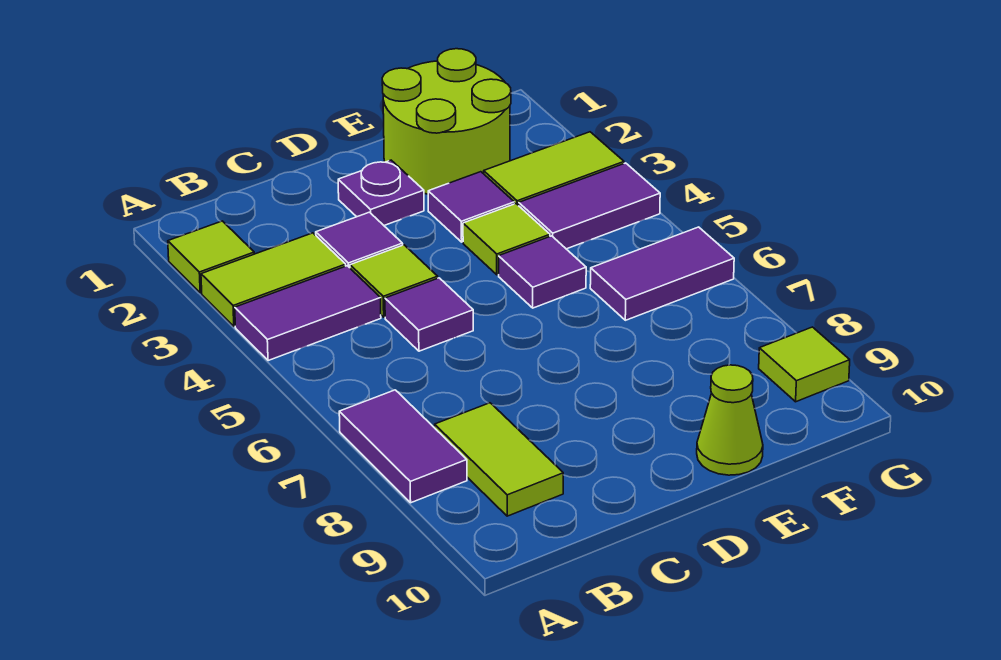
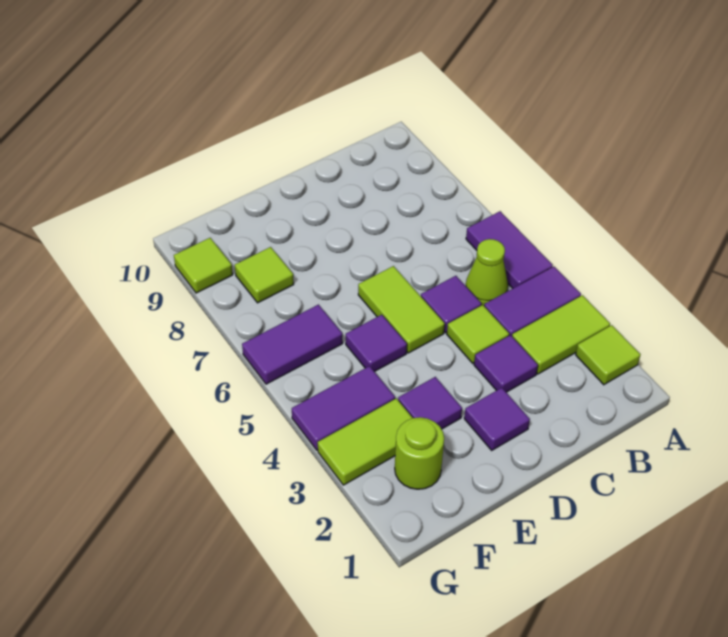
purple 1x2 tile [339,390,467,503] -> purple 1x2 tile moved to [466,211,553,288]
lime 1x2 tile [435,403,563,516] -> lime 1x2 tile moved to [358,266,445,353]
purple 1x1 plate [338,160,424,225] -> purple 1x1 tile [464,388,530,450]
lime 2x2 round brick [382,49,511,194] -> lime 1x1 round brick [395,417,444,489]
lime 1x1 tile [463,204,550,275] -> lime 1x1 tile moved to [235,247,294,303]
lime 1x1 cone [697,365,763,475] -> lime 1x1 cone moved to [465,239,508,305]

